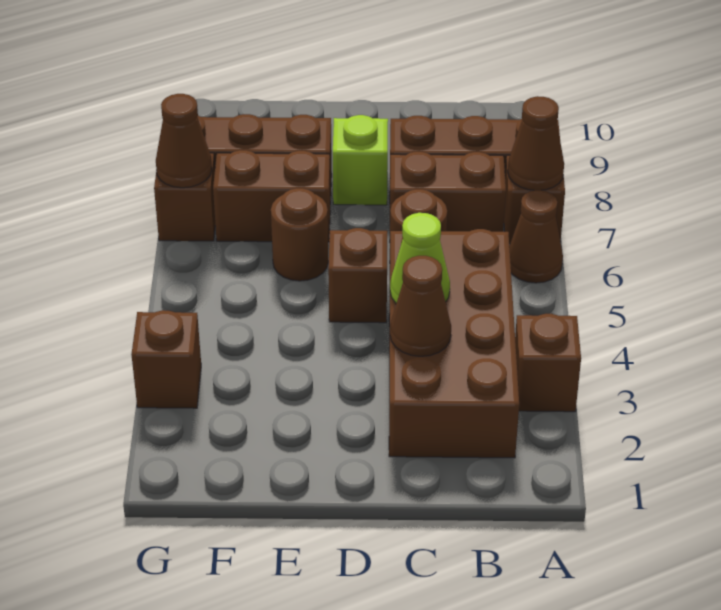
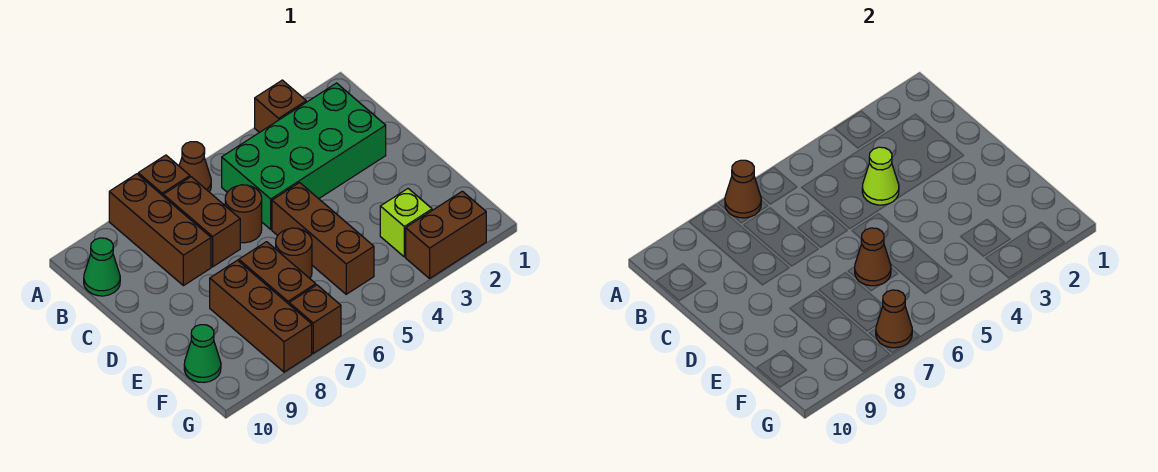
brown 2x4 brick [389,229,519,458] -> green 2x4 brick [222,83,386,229]
none -> green 1x1 cone [84,238,120,296]
brown 1x1 cone [390,256,451,356] -> brown 1x1 cone moved to [855,228,891,286]
brown 1x1 brick [328,228,387,323] -> brown 1x3 brick [272,183,374,294]
lime 1x1 brick [333,115,388,205] -> lime 1x1 brick moved to [380,189,432,257]
none -> green 1x1 cone [184,325,221,382]
brown 1x1 brick [131,310,201,408] -> brown 1x2 brick [406,191,486,278]

